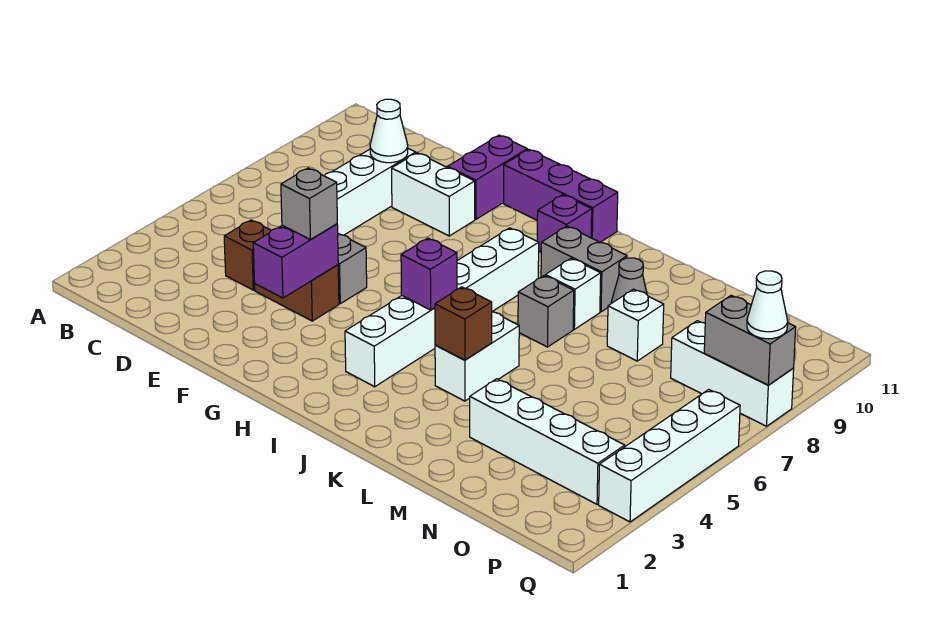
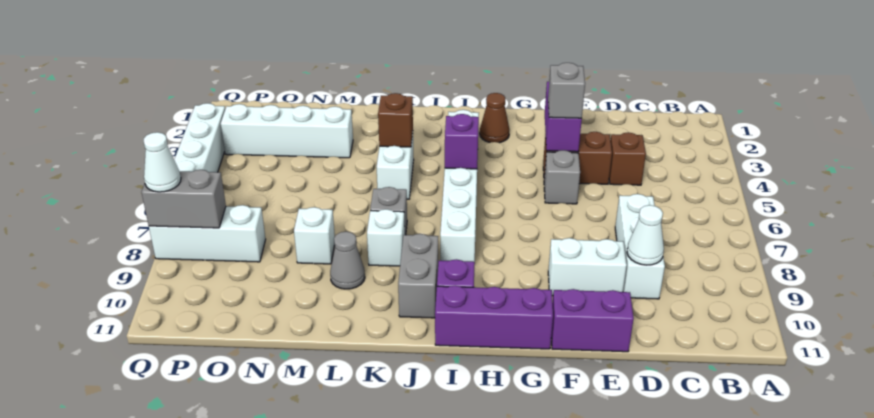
purple 1x2 brick [448,135,527,219] -> purple 1x2 brick turned to [551,289,634,352]
none -> brown 1x1 cone [480,93,509,143]
grey 1x2 brick [541,226,627,312] -> grey 1x2 brick turned to [398,234,438,318]

